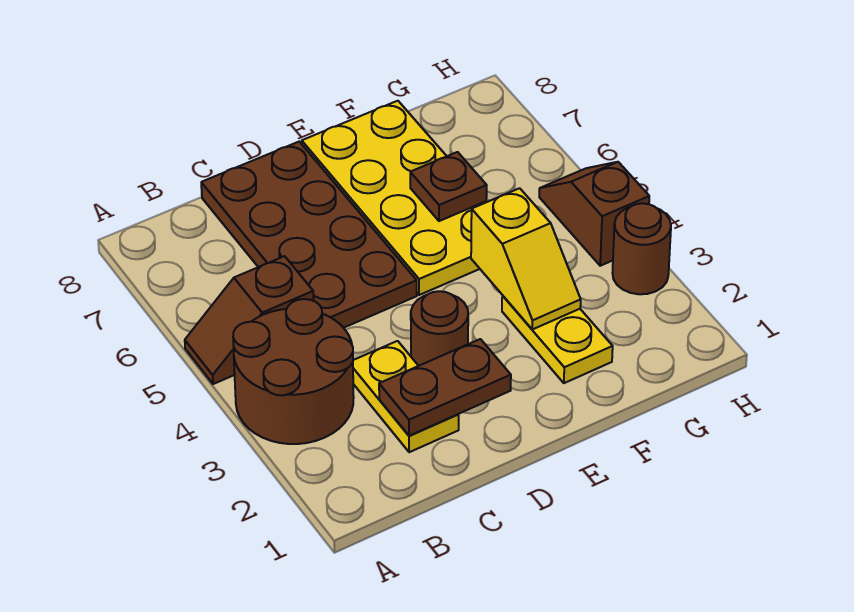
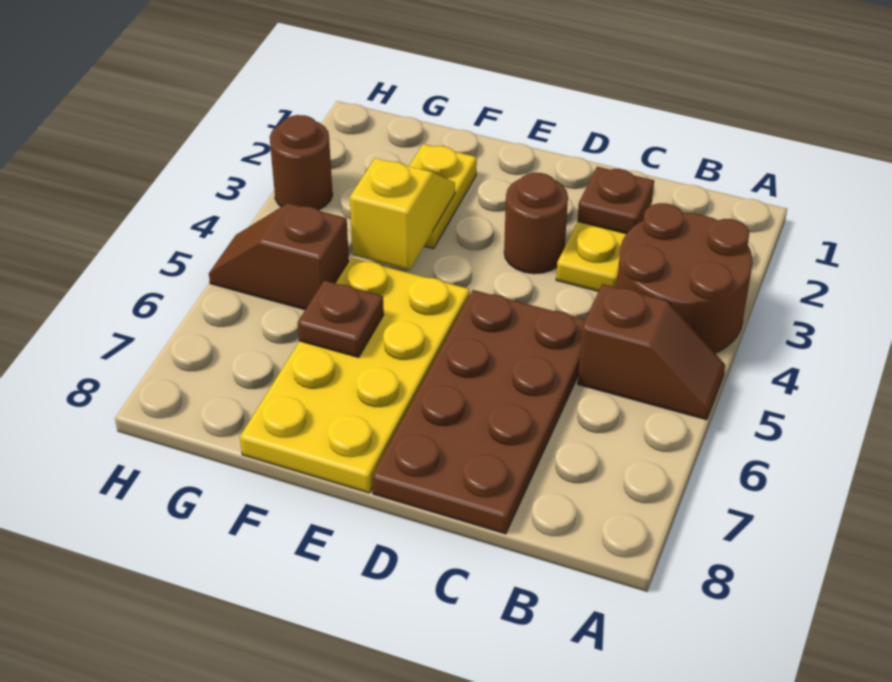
brown 1x2 plate [379,339,511,436] -> brown 1x1 plate [577,167,654,234]
brown 1x2 slope [539,162,649,266] -> brown 1x2 slope turned to [209,203,349,310]

